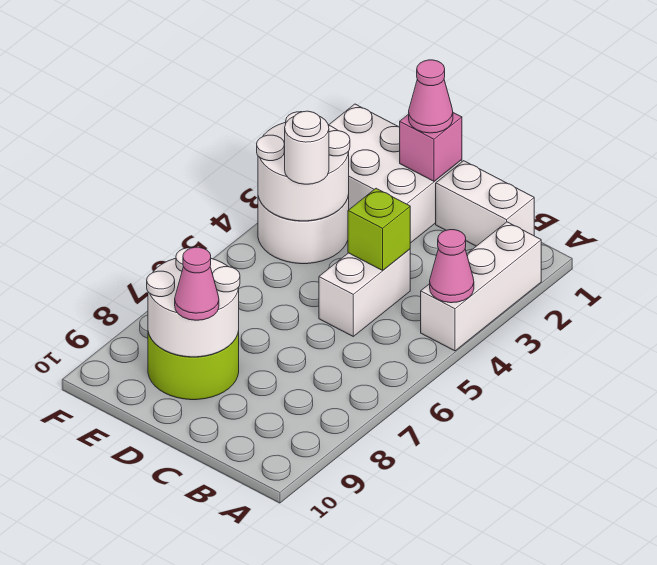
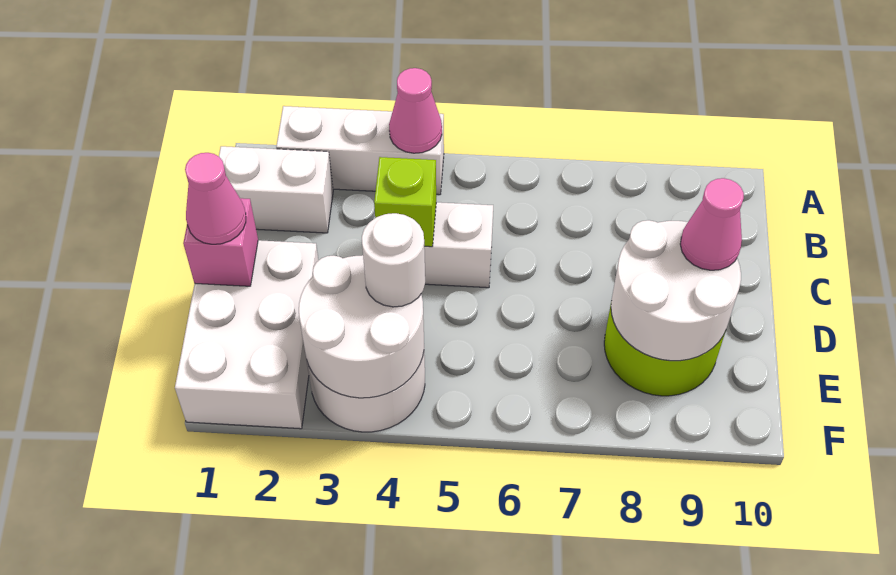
white 1x2 brick [436,161,534,246] -> white 1x2 brick turned to [219,146,333,233]

